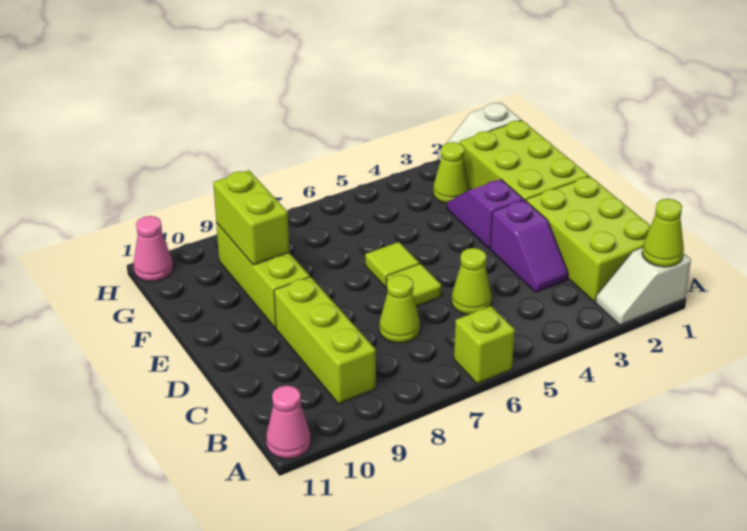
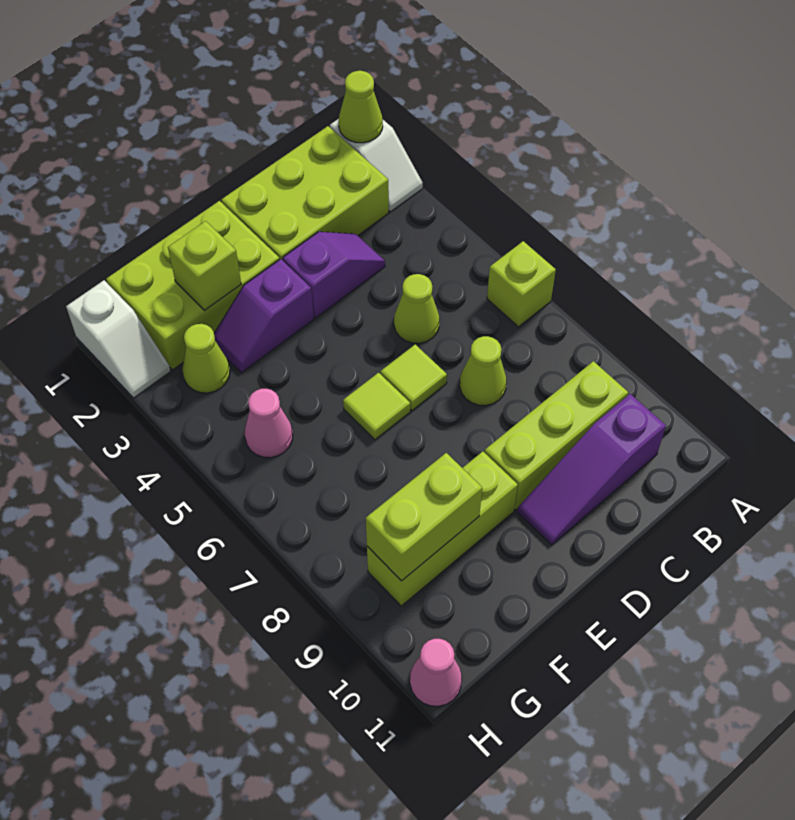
pink 1x1 cone [266,386,311,459] -> pink 1x1 cone moved to [245,389,293,458]
none -> purple 1x3 slope [517,394,666,545]
none -> lime 1x1 brick [168,221,241,310]

